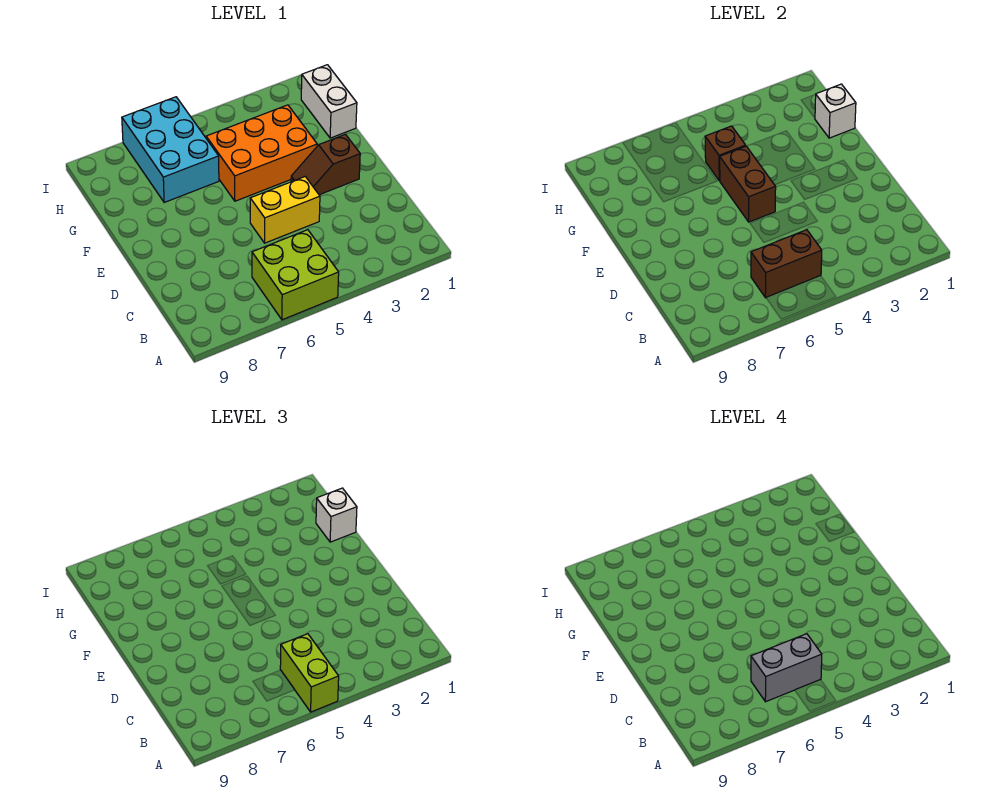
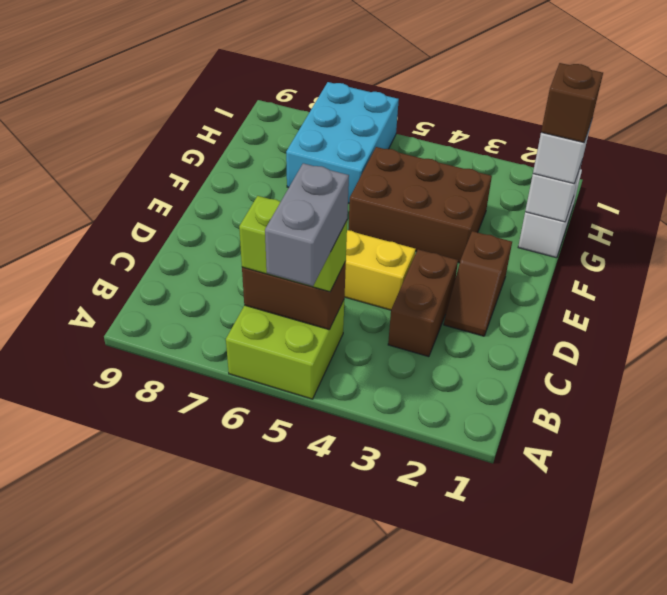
lime 1x2 brick [280,634,339,712] -> lime 1x2 brick turned to [239,196,347,292]
grey 1x2 brick [751,634,822,702] -> grey 1x2 brick turned to [265,163,349,286]
brown 1x2 slope [291,134,360,195] -> brown 1x2 slope turned to [444,231,512,336]
brown 1x2 brick [720,146,776,222] -> brown 1x2 brick moved to [388,249,458,357]
orange 2x3 brick [206,105,317,201] -> brown 2x3 brick [348,147,492,263]
brown 1x1 brick [705,126,746,181] -> brown 1x1 brick moved to [541,63,603,143]

